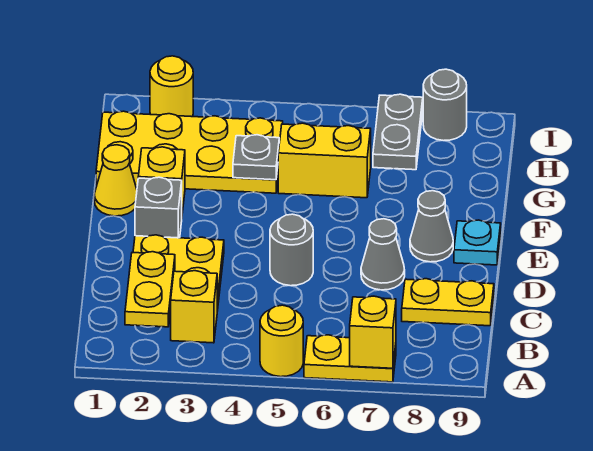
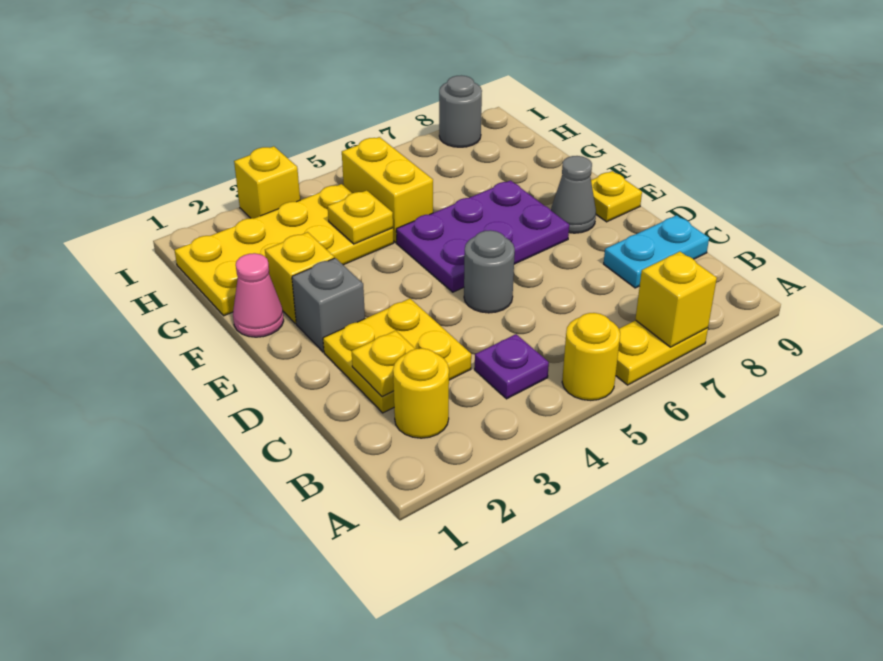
yellow 1x2 plate [125,252,175,327] -> yellow 1x1 plate [352,330,415,397]
yellow 1x1 brick [170,271,217,343] -> yellow 1x1 brick moved to [234,146,300,218]
none -> purple 1x1 plate [475,334,549,399]
yellow 1x2 plate [402,279,494,326] -> cyan 1x2 plate [604,215,709,288]
grey 1x1 cone [361,219,405,290] -> none
none -> purple 2x3 plate [396,181,569,292]
cyan 1x1 plate [454,220,501,265] -> yellow 1x1 plate [591,171,642,222]
yellow 1x1 cone [94,145,137,216] -> pink 1x1 cone [233,253,284,337]
grey 1x1 plate [233,135,279,180] -> yellow 1x1 plate [328,190,393,244]
yellow 1x2 brick [278,123,371,198] -> yellow 1x2 brick turned to [342,137,433,242]
grey 1x2 plate [373,94,423,170] -> none
yellow 1x1 round brick [150,56,193,117] -> yellow 1x1 round brick moved to [393,348,449,438]

